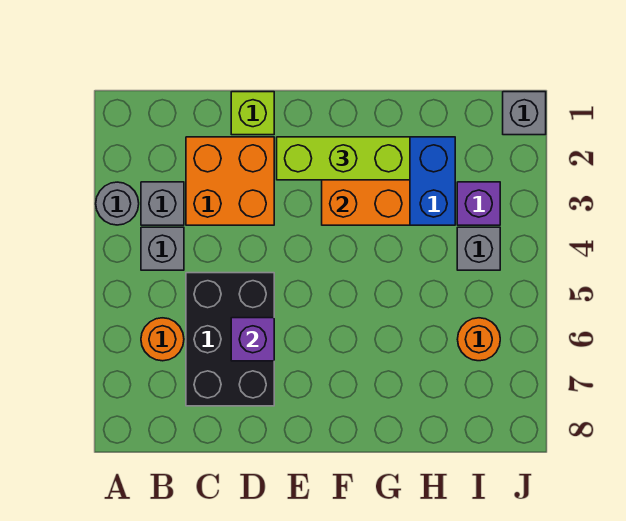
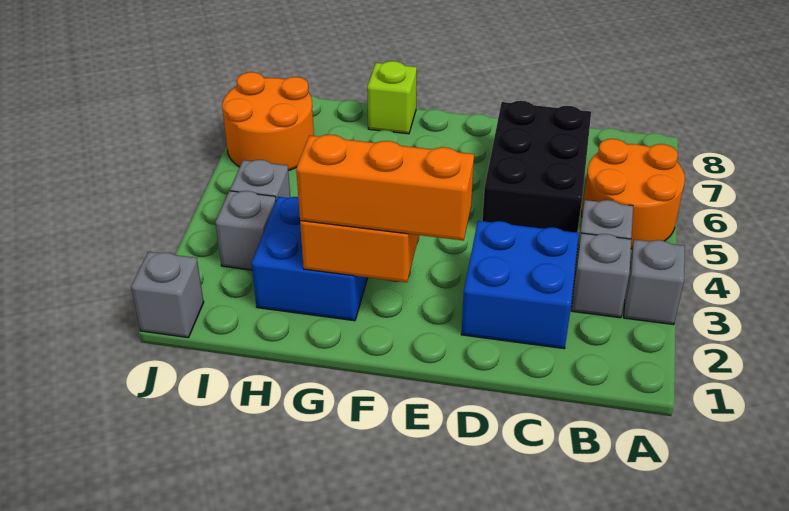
grey 1x1 round brick [96,182,139,225] -> grey 1x1 brick [624,239,685,325]
orange 1x1 round brick [141,318,184,361] -> orange 2x2 round brick [582,139,685,249]
orange 2x2 brick [186,137,274,225] -> blue 2x2 brick [461,221,579,349]
lime 1x1 brick [231,92,274,135] -> lime 1x1 brick moved to [367,61,417,134]
purple 1x1 brick [231,318,274,361] -> none
lime 1x3 brick [277,137,410,180] -> orange 1x3 brick [296,135,474,241]
purple 1x1 brick [457,182,500,225] -> grey 1x1 brick [215,191,276,270]
orange 1x1 round brick [457,318,500,361] -> orange 2x2 round brick [222,72,314,171]

